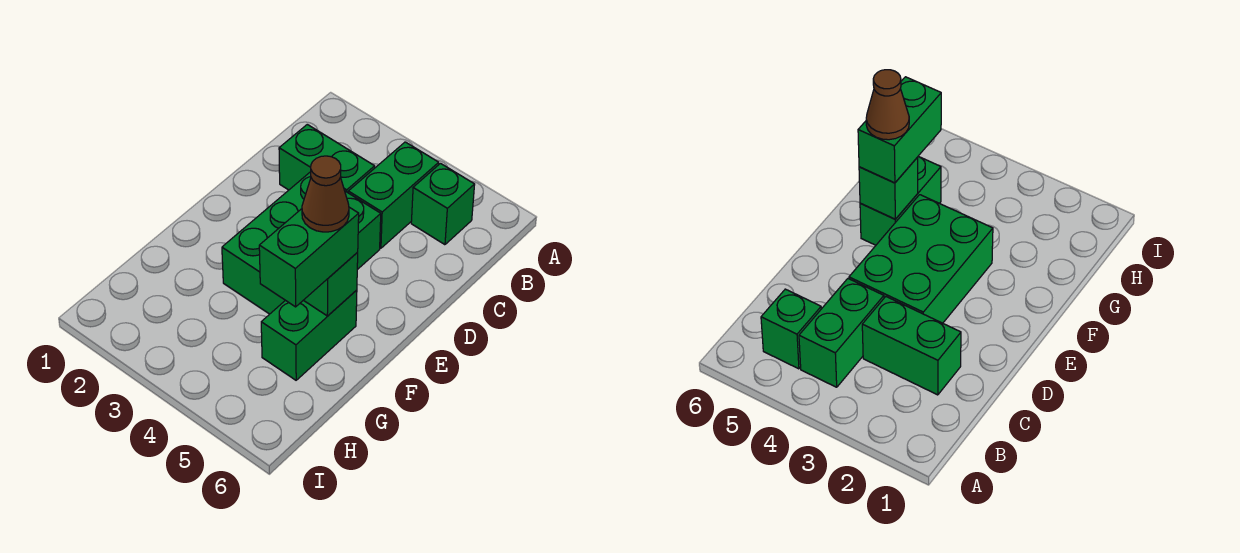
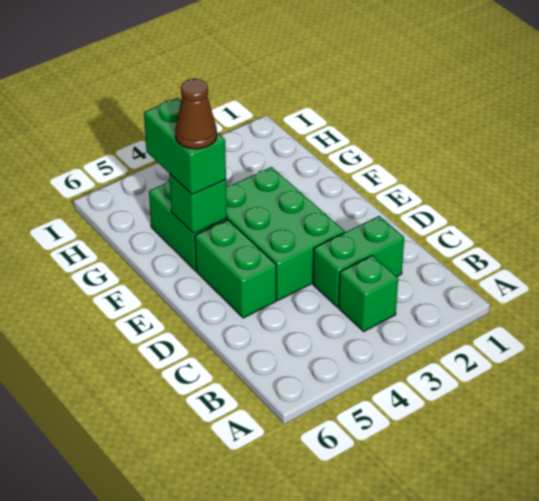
green 1x2 brick [348,142,439,248] -> green 1x2 brick moved to [195,220,276,318]
green 1x1 brick [411,164,475,245] -> green 1x1 brick moved to [339,255,398,331]

